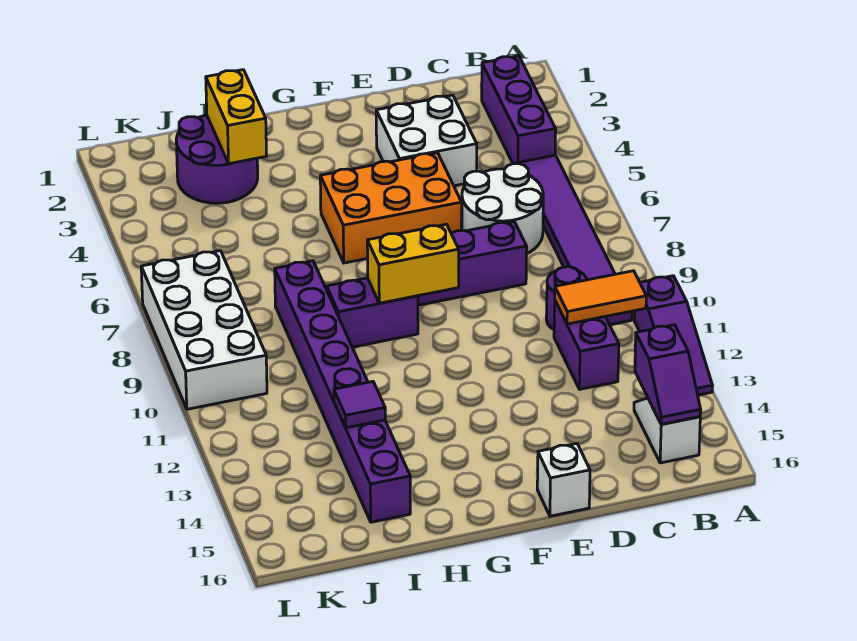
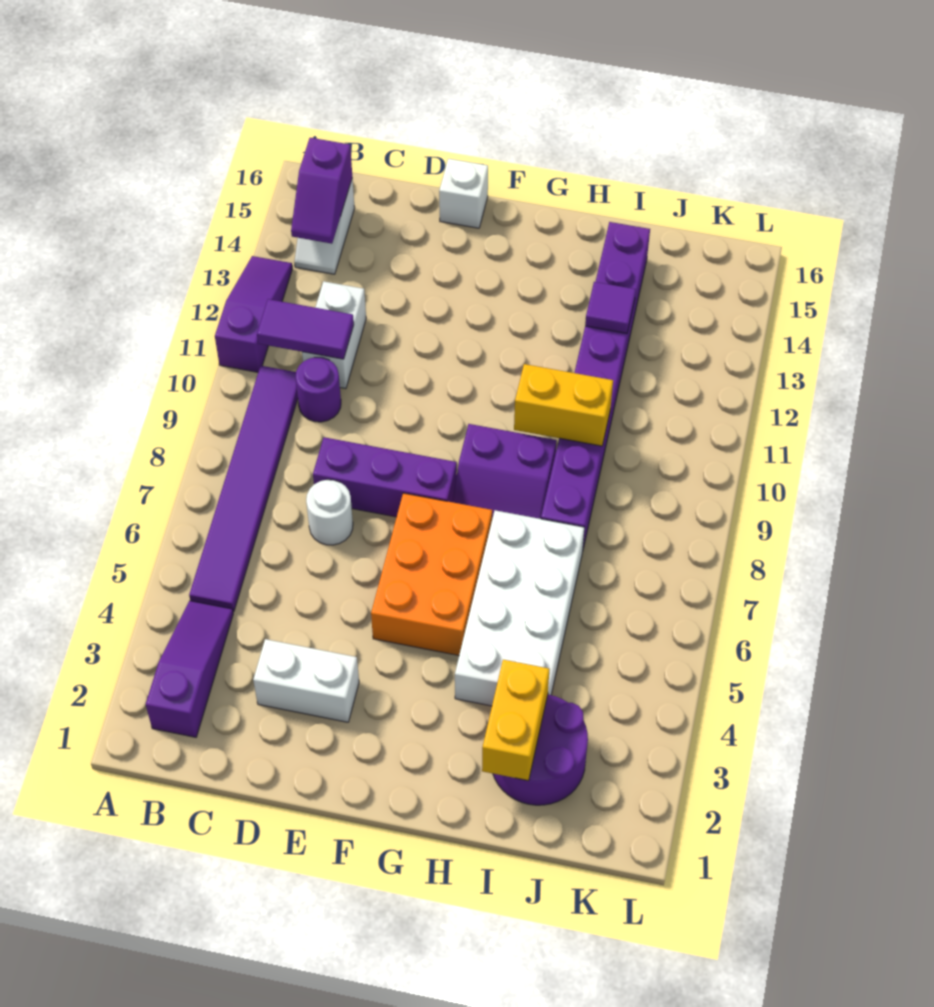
purple 1x3 brick [482,56,556,164] -> purple 1x3 slope [146,601,233,737]
orange 1x2 tile [555,271,646,324] -> purple 1x2 tile [257,299,354,359]
purple 1x2 slope [635,325,701,424] -> purple 1x2 slope turned to [291,138,352,244]
white 2x2 round brick [462,164,543,254] -> white 1x1 round brick [306,480,353,545]
purple 1x2 brick [554,301,619,389] -> white 1x2 brick [302,281,366,389]
white 2x2 brick [376,95,477,186] -> white 1x2 brick [253,639,359,722]
orange 2x3 brick [320,153,462,263] -> orange 2x3 brick turned to [371,493,492,655]
yellow 1x2 brick [367,224,459,303] -> yellow 1x2 brick moved to [514,364,613,446]
white 2x4 brick [141,251,267,409] -> white 2x4 brick moved to [455,510,585,706]

